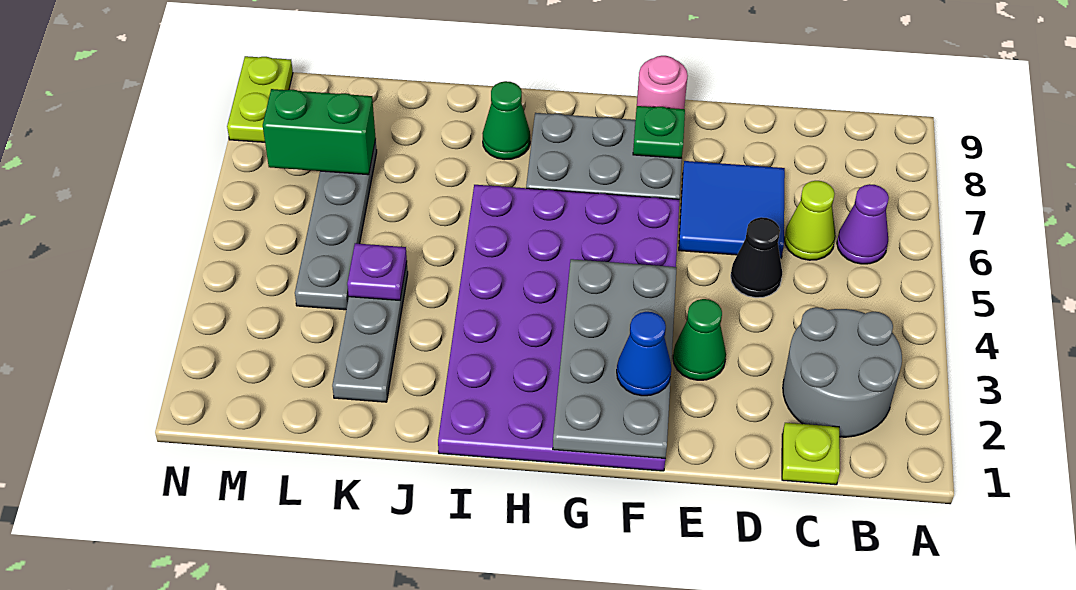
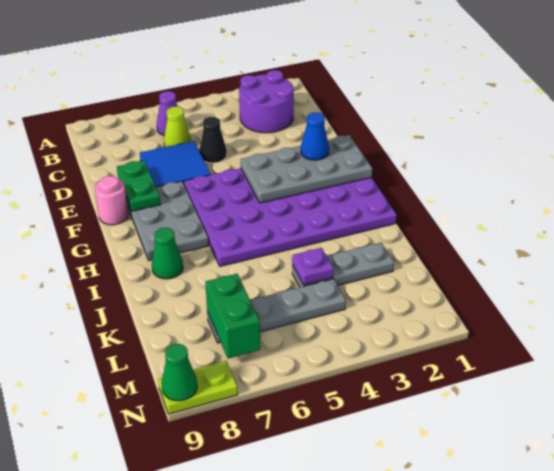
grey 2x2 round brick [783,307,902,437] -> purple 2x2 round brick [239,70,294,133]
lime 1x1 plate [782,423,840,485] -> none
green 1x1 cone [673,299,726,380] -> green 1x1 cone moved to [161,344,197,401]
green 1x1 plate [633,106,685,158] -> green 1x2 plate [117,161,160,211]

